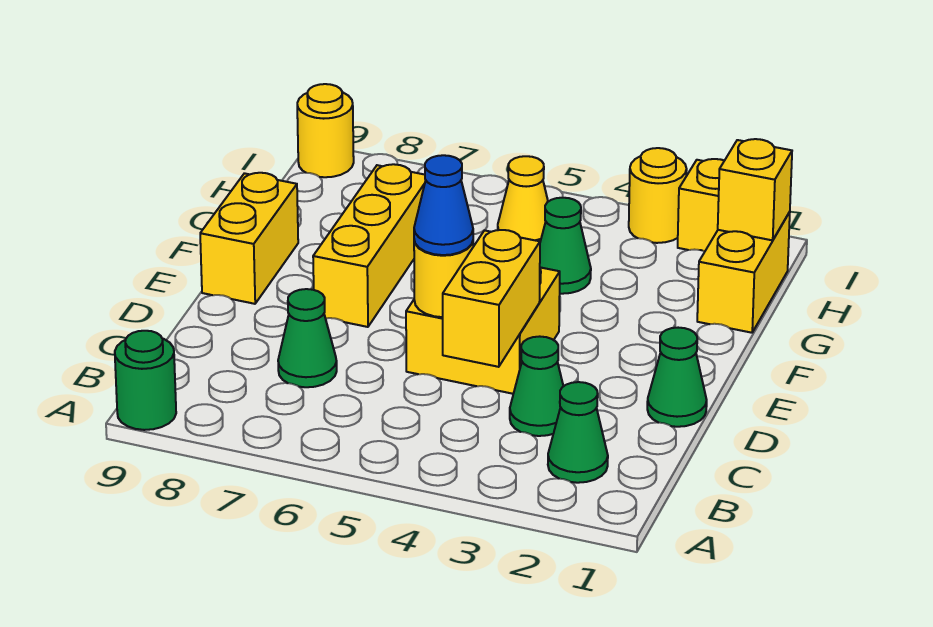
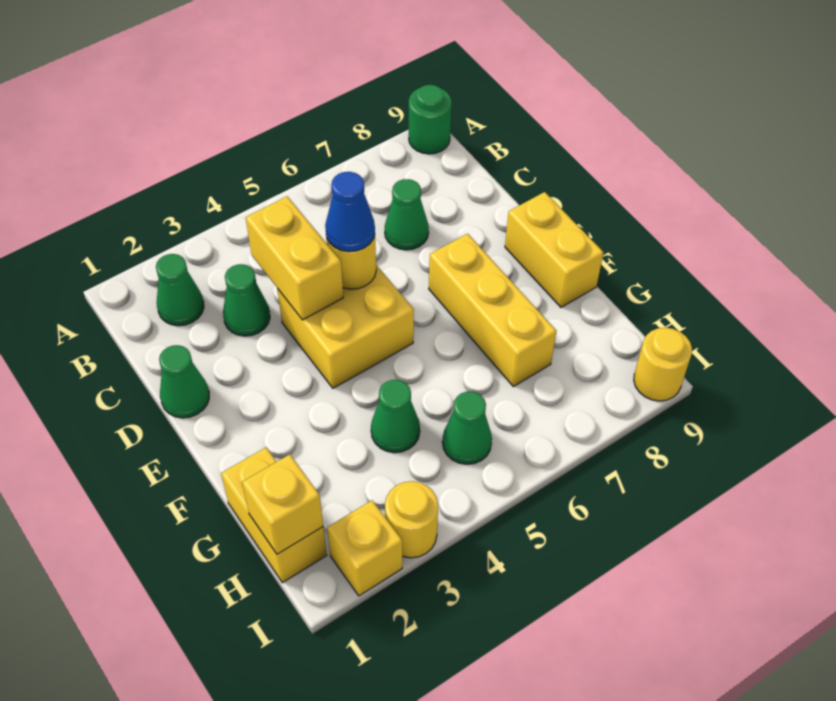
yellow 1x1 cone [498,156,548,241] -> green 1x1 cone [442,392,492,464]

